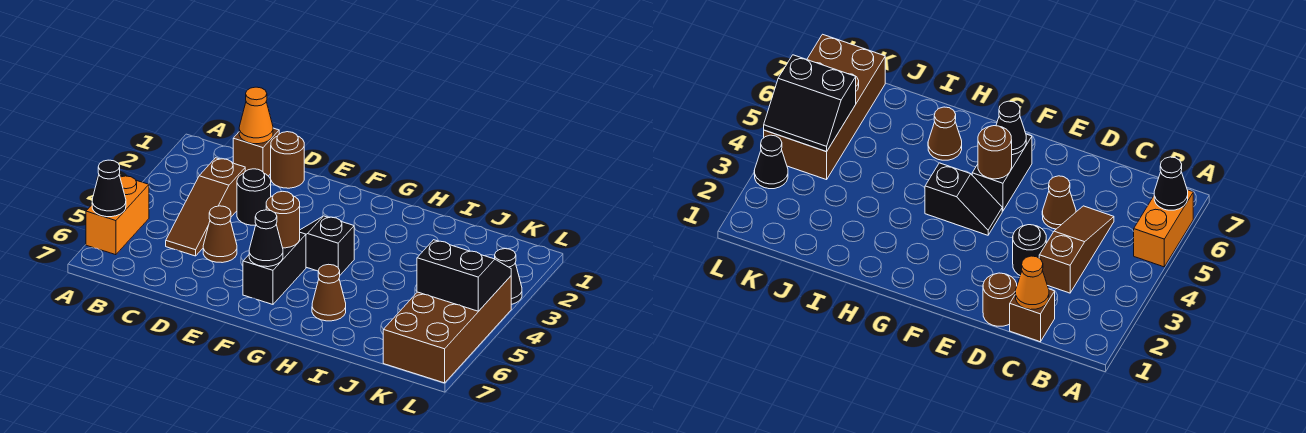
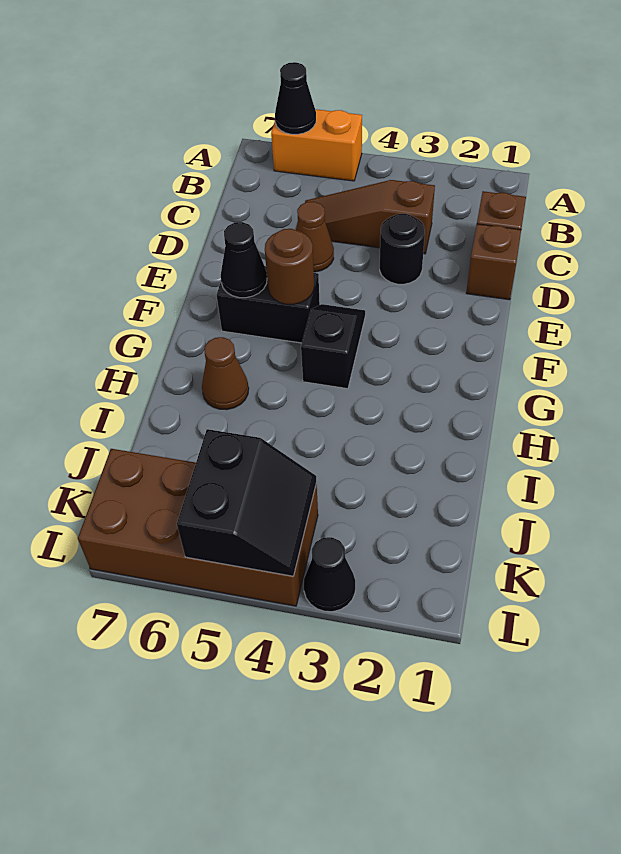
orange 1x1 cone [239,87,273,144] -> none
brown 1x1 round brick [271,132,304,188] -> brown 1x1 brick [466,224,521,300]

